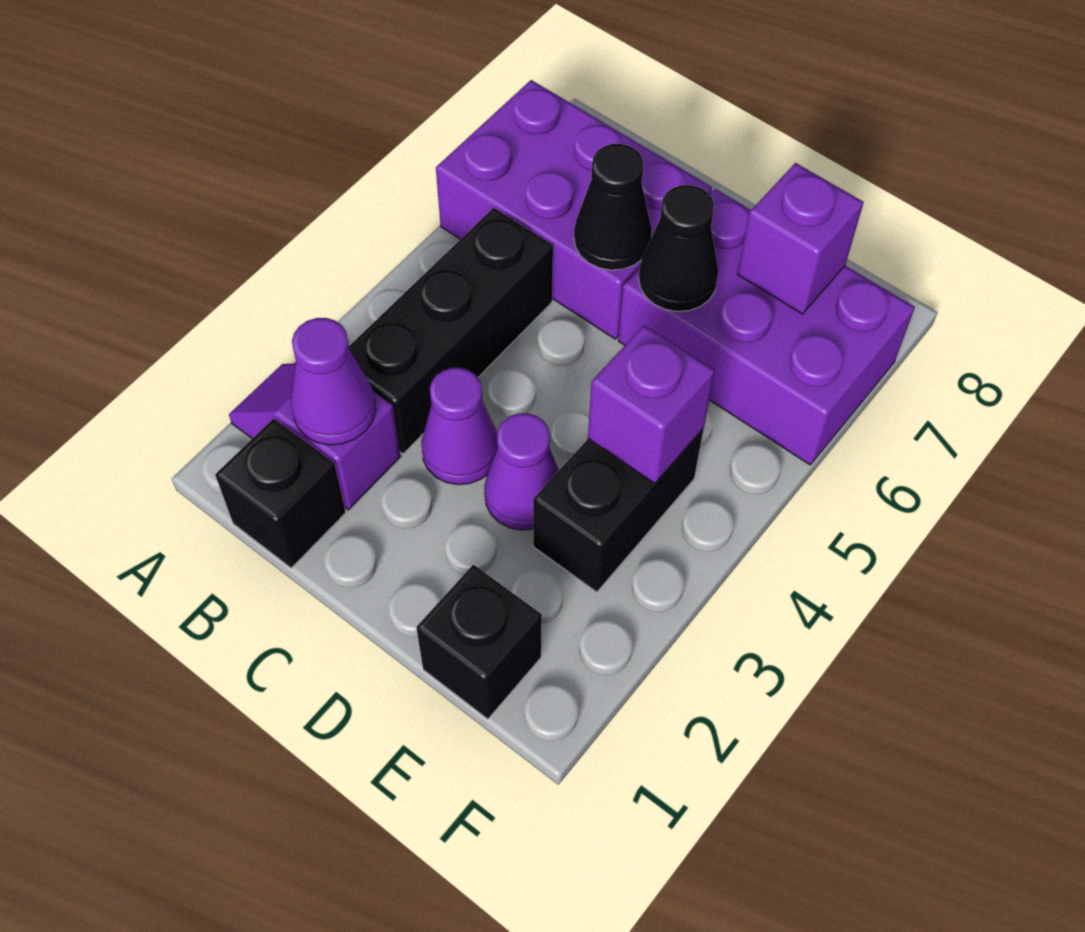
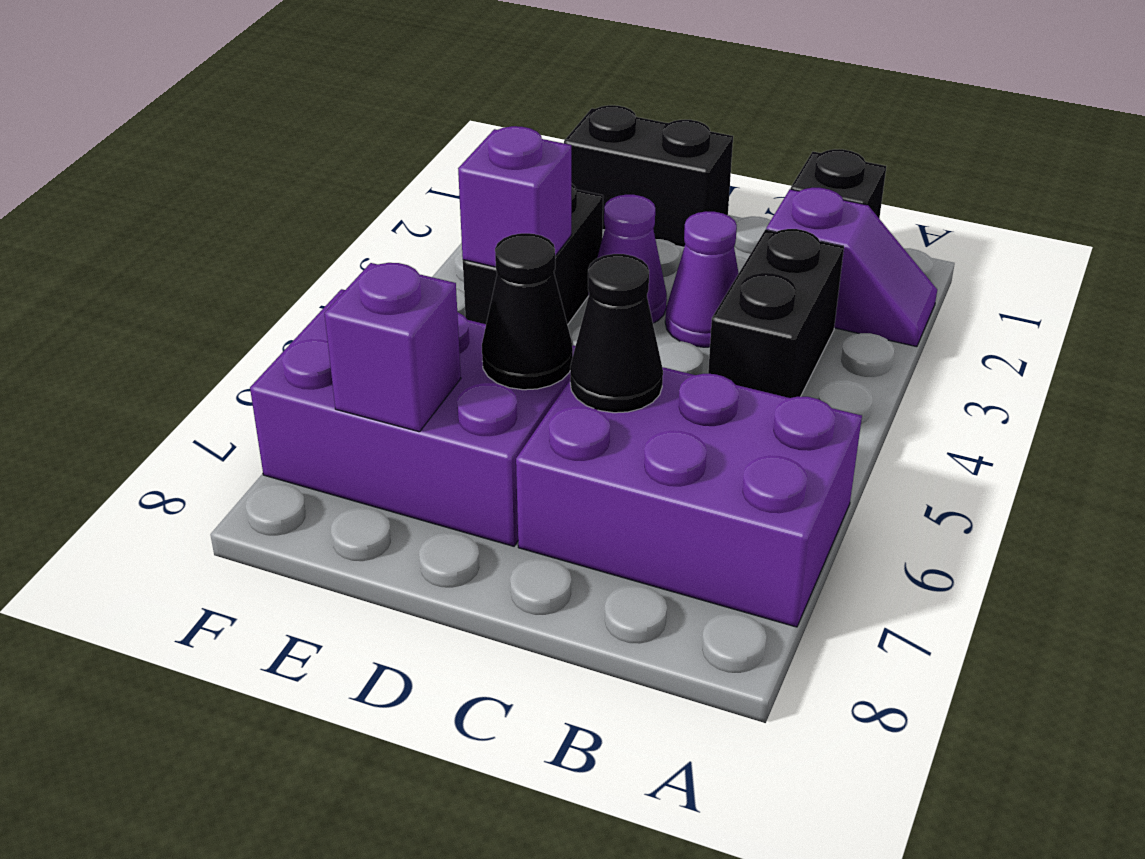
purple 1x1 cone [291,318,376,445] -> none
black 1x3 brick [349,208,553,454] -> black 1x2 brick [708,229,844,398]
black 1x1 brick [416,565,542,719] -> black 1x2 brick [564,105,733,247]

